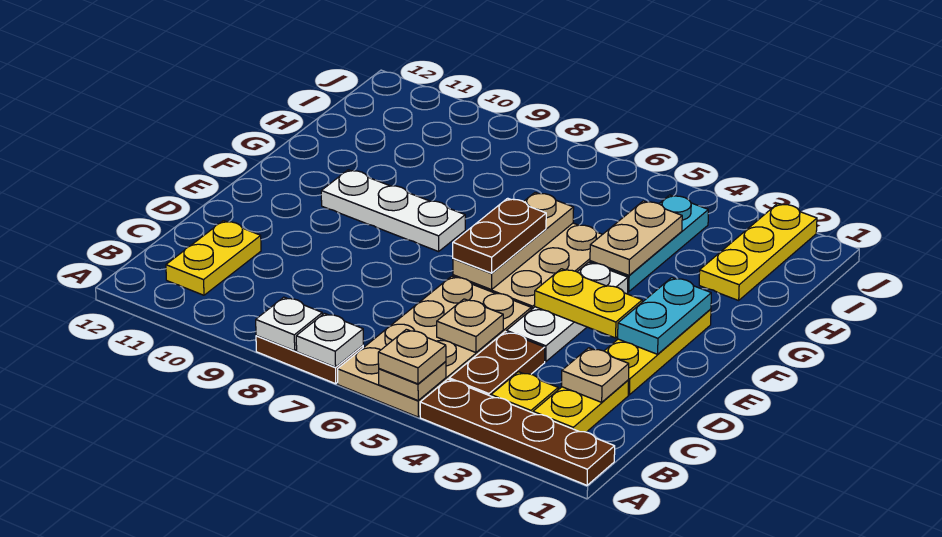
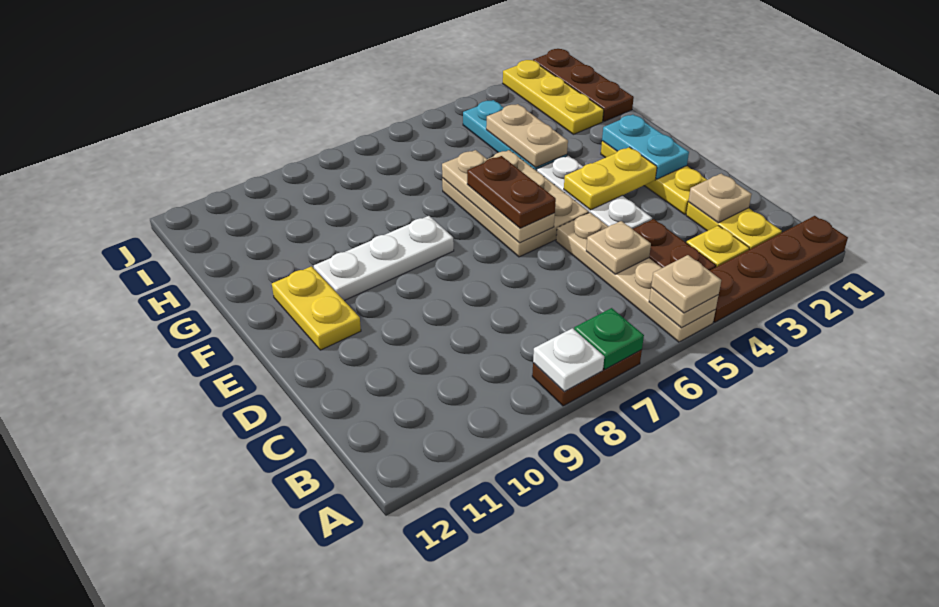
tan 2x4 plate [338,276,531,417] -> tan 1x4 plate [556,213,716,342]
white 1x1 plate [296,313,363,367] -> green 1x1 plate [574,308,644,369]
yellow 1x2 plate [166,221,261,295] -> yellow 1x2 plate moved to [272,266,361,350]
none -> brown 1x3 plate [533,49,634,121]

